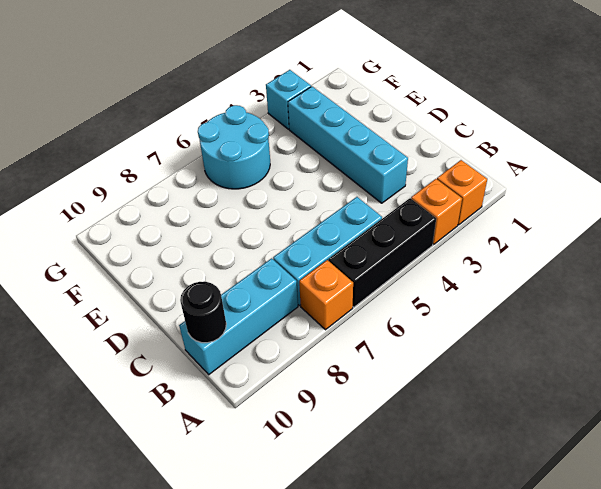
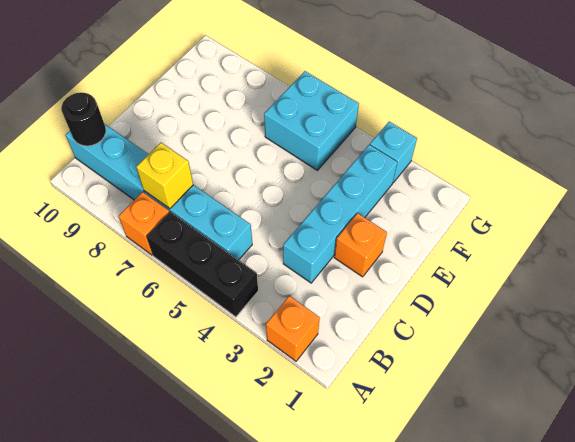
orange 1x1 brick [411,179,462,244] -> orange 1x1 brick moved to [334,213,387,277]
none -> yellow 1x1 brick [136,143,193,209]
cyan 2x2 round brick [198,105,270,189] -> cyan 2x2 brick [264,71,359,170]

